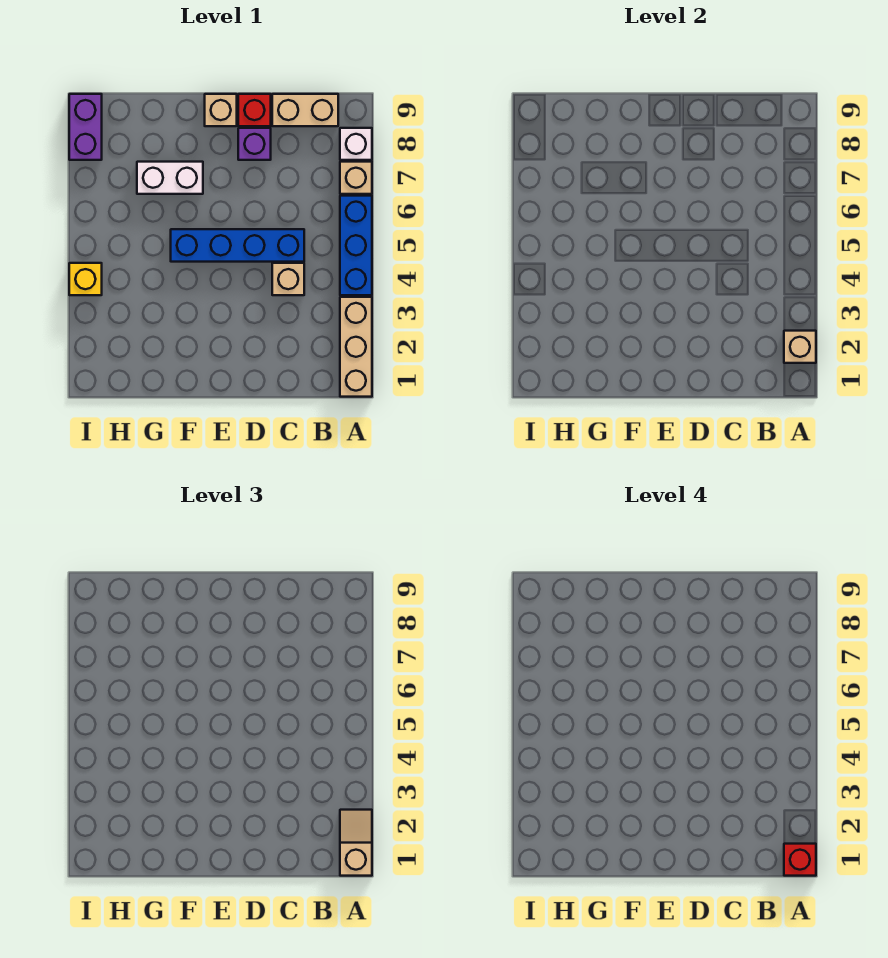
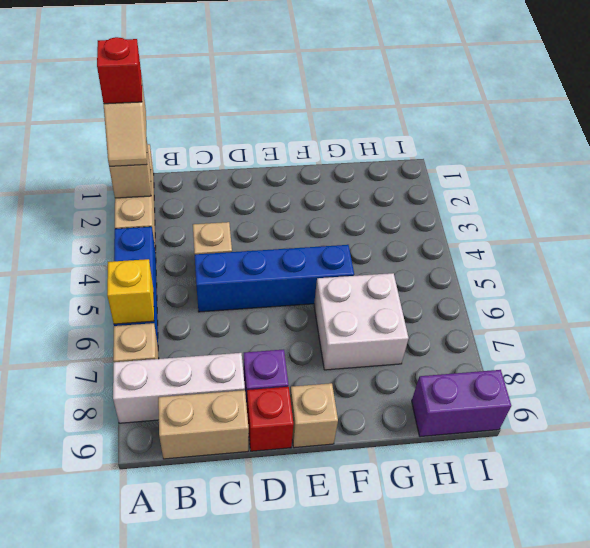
white 1x1 brick [340,128,372,160] -> white 1x3 brick [113,353,245,423]
white 1x2 brick [137,162,203,194] -> white 2x2 brick [314,273,408,370]
yellow 1x1 brick [69,263,102,295] -> yellow 1x1 brick moved to [107,259,154,324]
purple 1x2 brick [69,94,102,160] -> purple 1x2 brick turned to [412,370,511,437]

